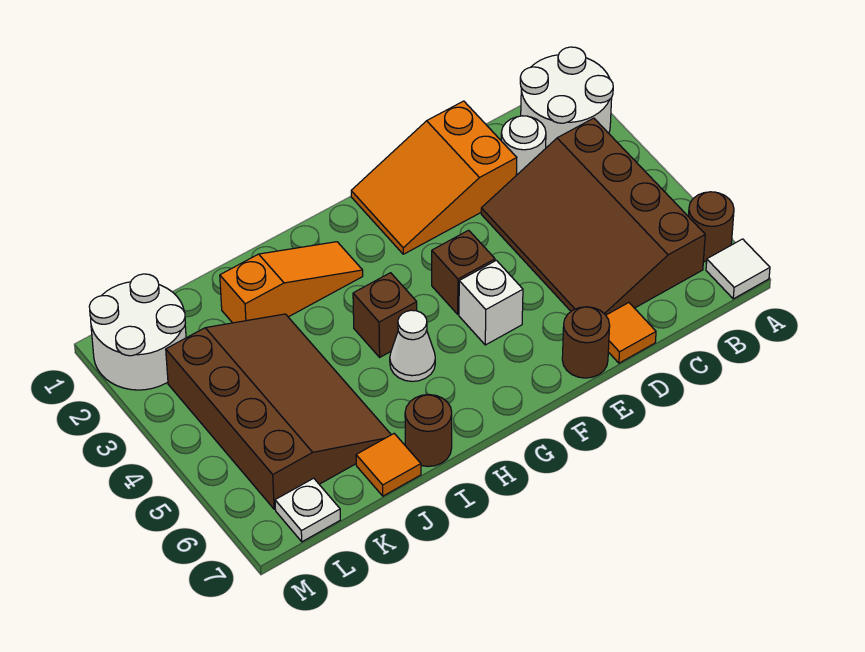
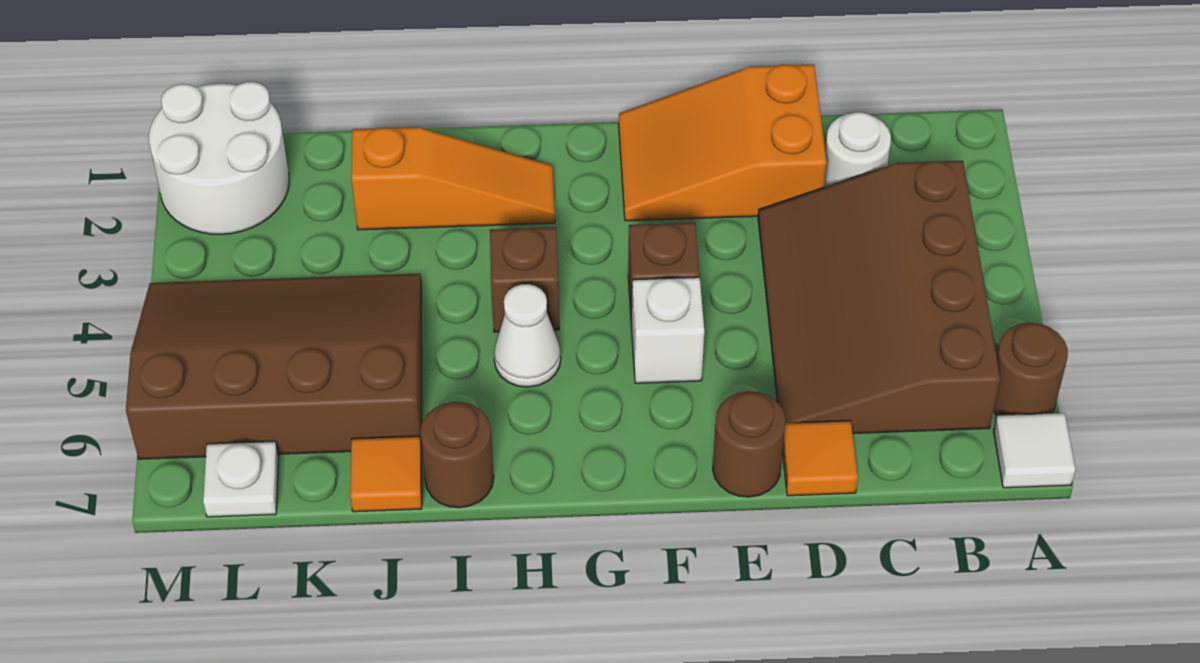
white 2x2 round brick [520,47,613,148] -> none
brown 3x4 slope [166,314,391,509] -> brown 3x4 slope turned to [126,274,422,459]

